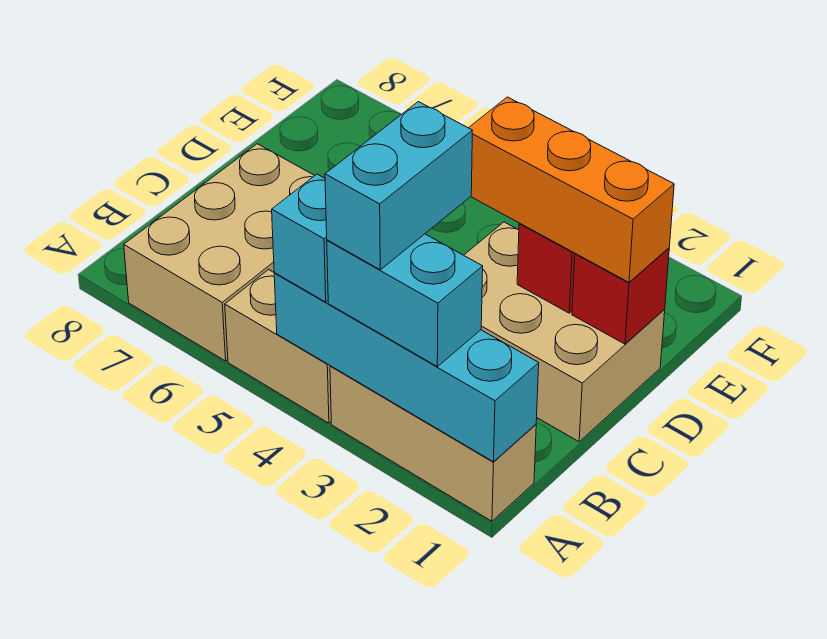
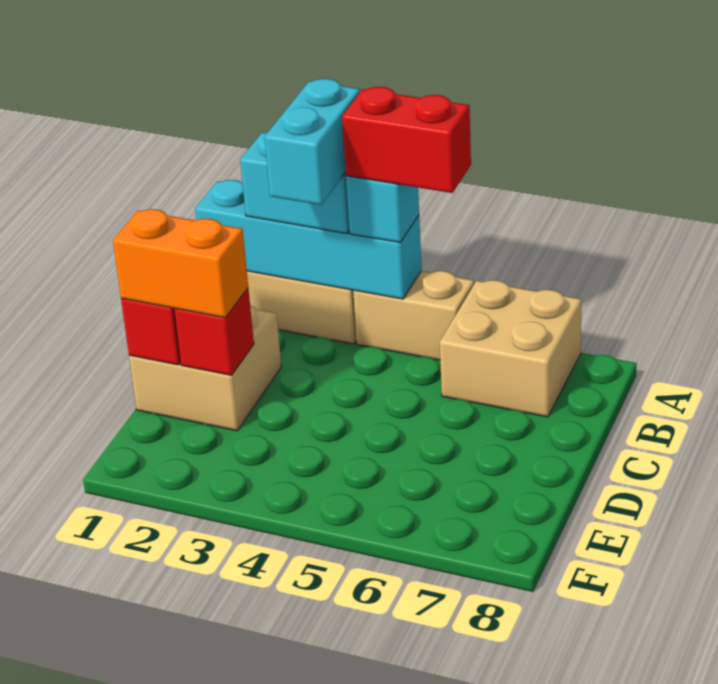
none -> red 1x2 brick [342,87,471,193]
tan 2x3 brick [124,144,315,361] -> tan 2x2 brick [440,280,581,417]
tan 2x3 brick [464,222,665,442] -> tan 2x2 brick [129,305,281,431]
orange 1x3 brick [469,97,674,282] -> orange 1x2 brick [113,209,248,318]

